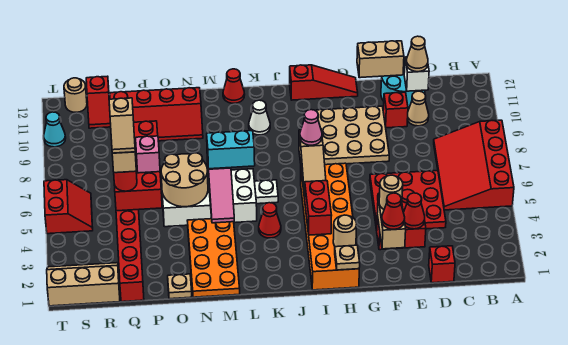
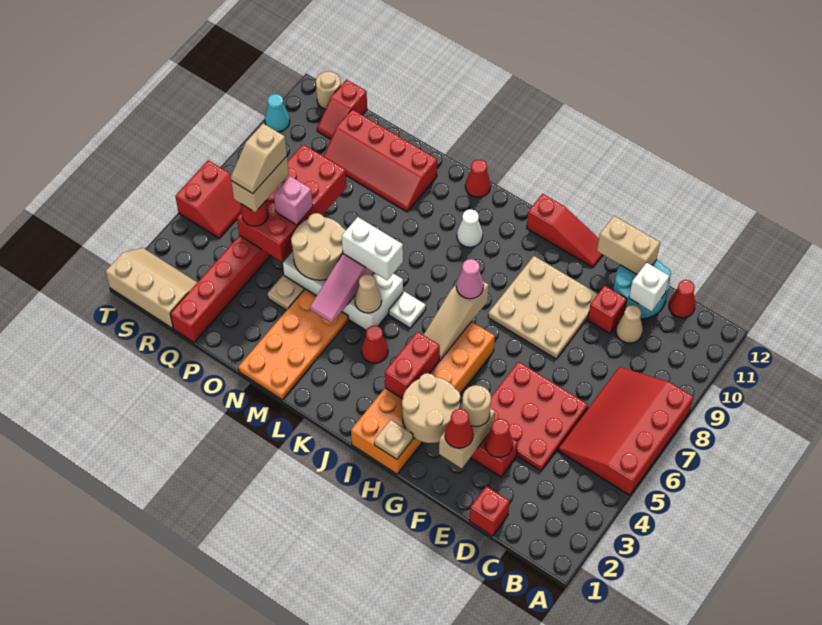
none -> red 1x1 cone [669,280,695,318]
tan 1x1 cone [406,36,428,72] -> tan 1x1 cone moved to [355,274,382,313]
tan 1x1 round brick [333,215,357,247] -> tan 2x2 round brick [402,373,460,443]
cyan 1x2 brick [207,131,255,169] -> white 1x2 brick [342,217,403,280]
tan 1x1 plate [168,274,192,299] -> tan 1x1 plate moved to [268,275,304,310]

